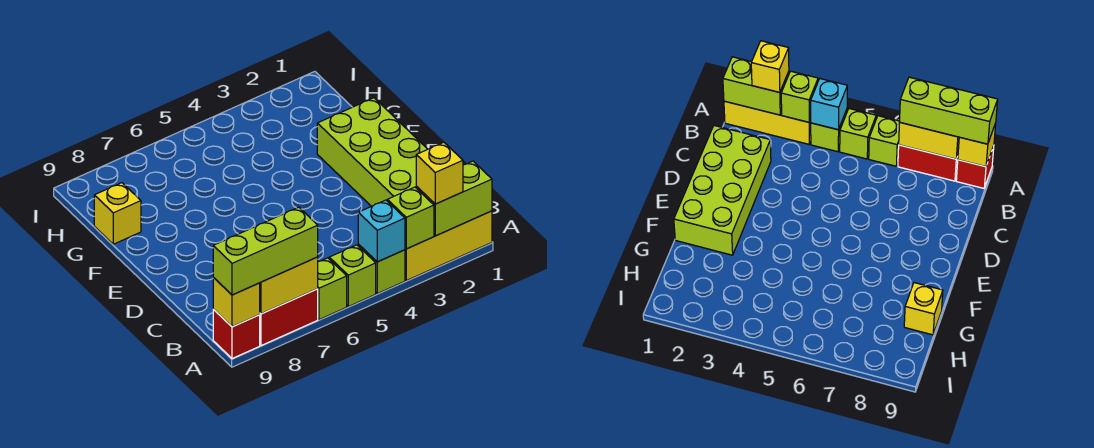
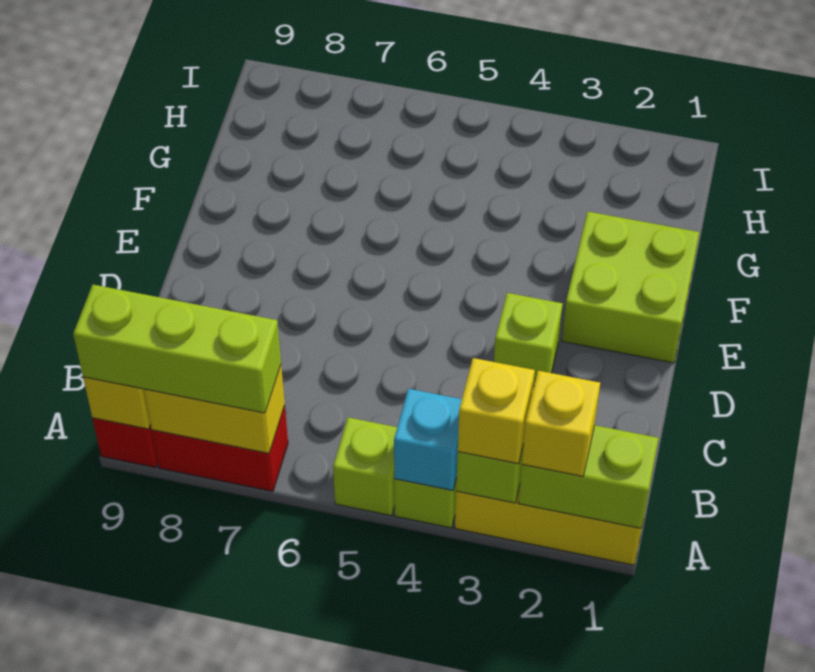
lime 1x1 brick [318,258,347,320] -> lime 1x1 brick moved to [494,293,563,386]
lime 2x4 brick [317,98,428,206] -> lime 2x2 brick [562,212,700,363]
yellow 1x1 brick [94,183,141,244] -> yellow 1x1 brick moved to [458,358,535,464]

